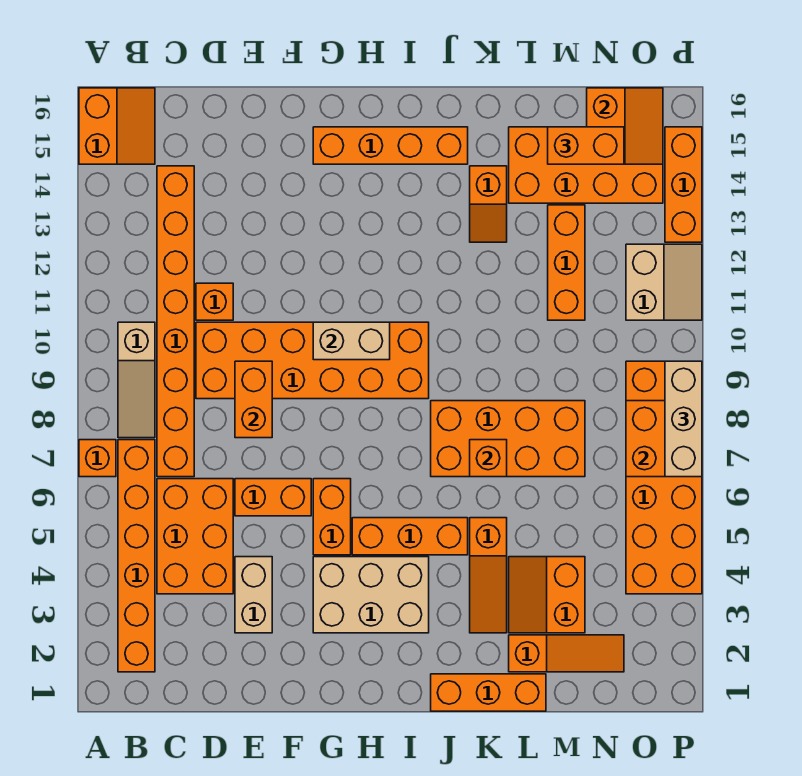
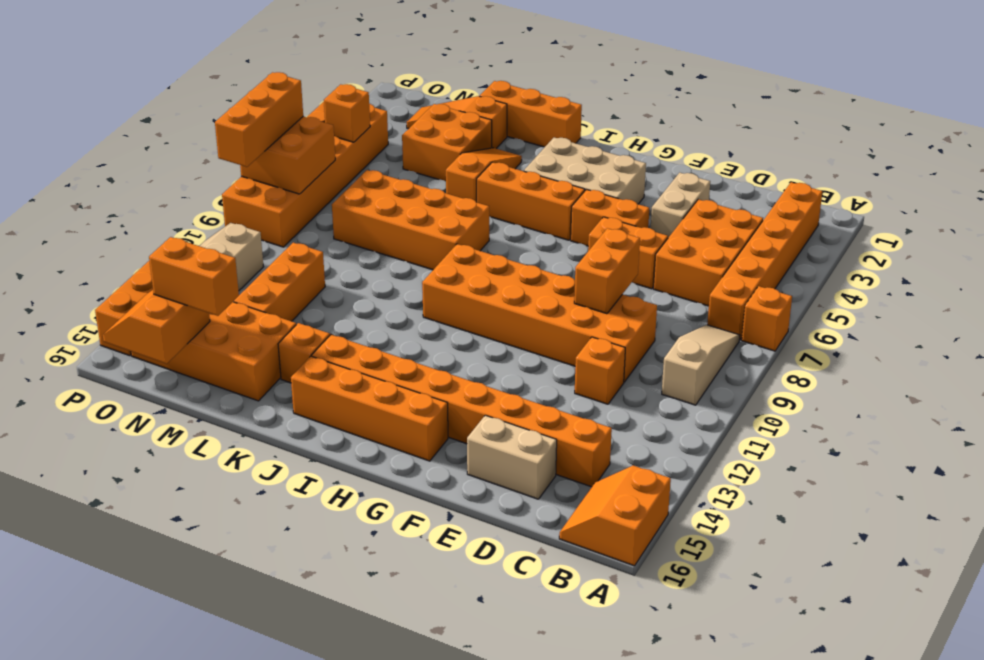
orange 1x8 brick [157,166,194,477] -> orange 1x8 brick turned to [312,335,612,487]
orange 1x2 brick [313,479,351,555] -> orange 1x2 brick turned to [571,189,649,246]
tan 1x2 brick [313,322,390,360] -> tan 1x2 brick moved to [467,415,557,499]
orange 1x1 brick [470,440,507,477] -> orange 1x1 brick moved to [324,84,370,142]
orange 2x2 slope [509,557,585,633] -> orange 2x2 brick [402,104,492,181]
tan 1x3 brick [665,361,702,477] -> orange 1x3 brick [215,72,303,167]

